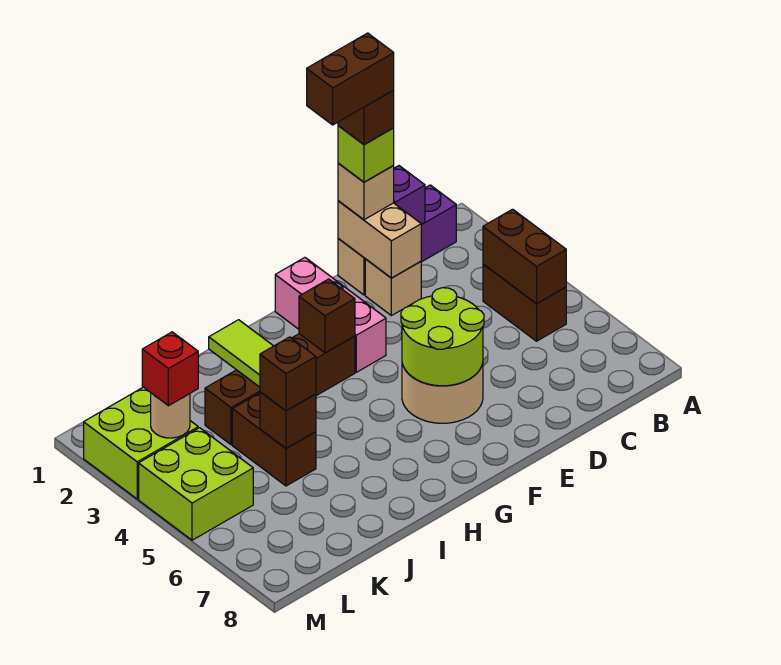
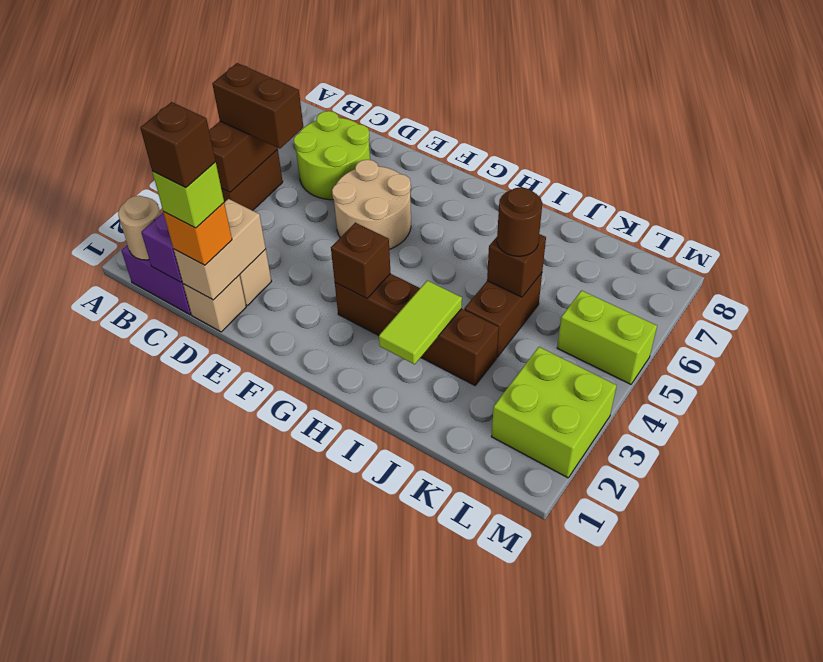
tan 1x1 brick [338,163,394,220] -> orange 1x1 brick [163,203,232,265]
brown 1x2 brick [307,33,394,125] -> brown 1x2 brick moved to [212,63,303,149]
lime 2x2 round brick [401,288,484,386] -> lime 2x2 round brick moved to [294,111,370,200]
pink 1x3 brick [275,258,386,372] -> none
brown 1x1 brick [260,337,316,411] -> brown 1x1 round brick [497,187,542,256]
tan 1x1 round brick [151,393,190,438] -> tan 1x1 round brick moved to [118,196,161,260]
red 1x1 brick [142,332,198,406] -> none
lime 2x2 brick [139,428,253,540] -> lime 1x2 brick [557,291,657,384]

